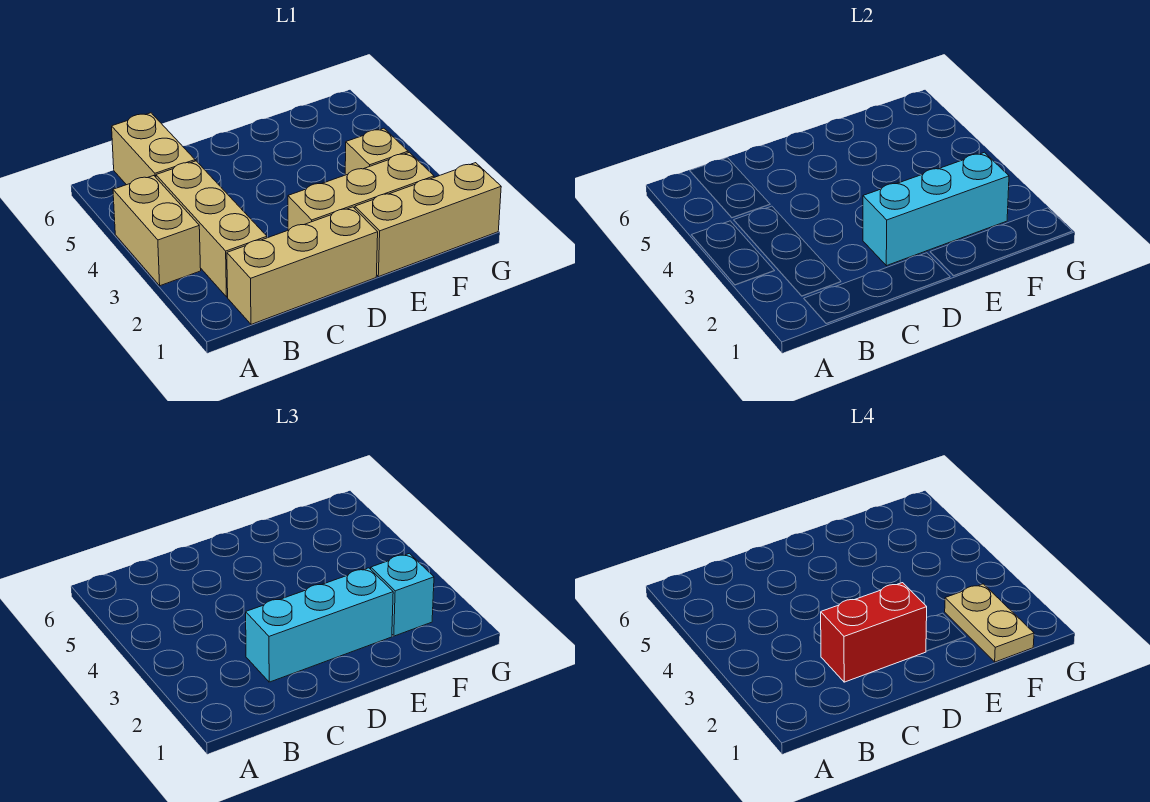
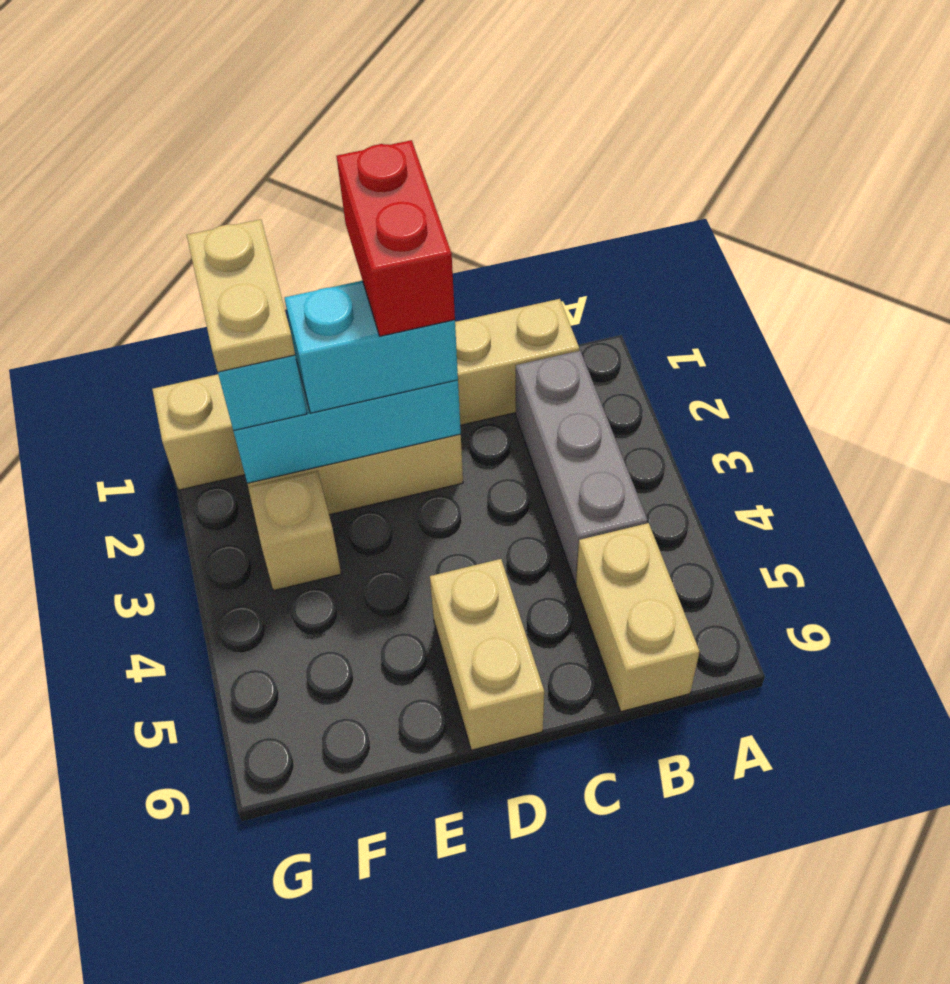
tan 1x2 brick [113,176,201,286] -> tan 1x2 brick moved to [430,559,544,750]
tan 1x3 brick [156,161,267,297] -> grey 1x3 brick [516,351,648,583]
cyan 1x3 brick [246,568,393,682] -> cyan 1x2 brick [285,281,458,413]
red 1x2 brick [821,583,927,682] -> red 1x2 brick turned to [337,140,455,336]

